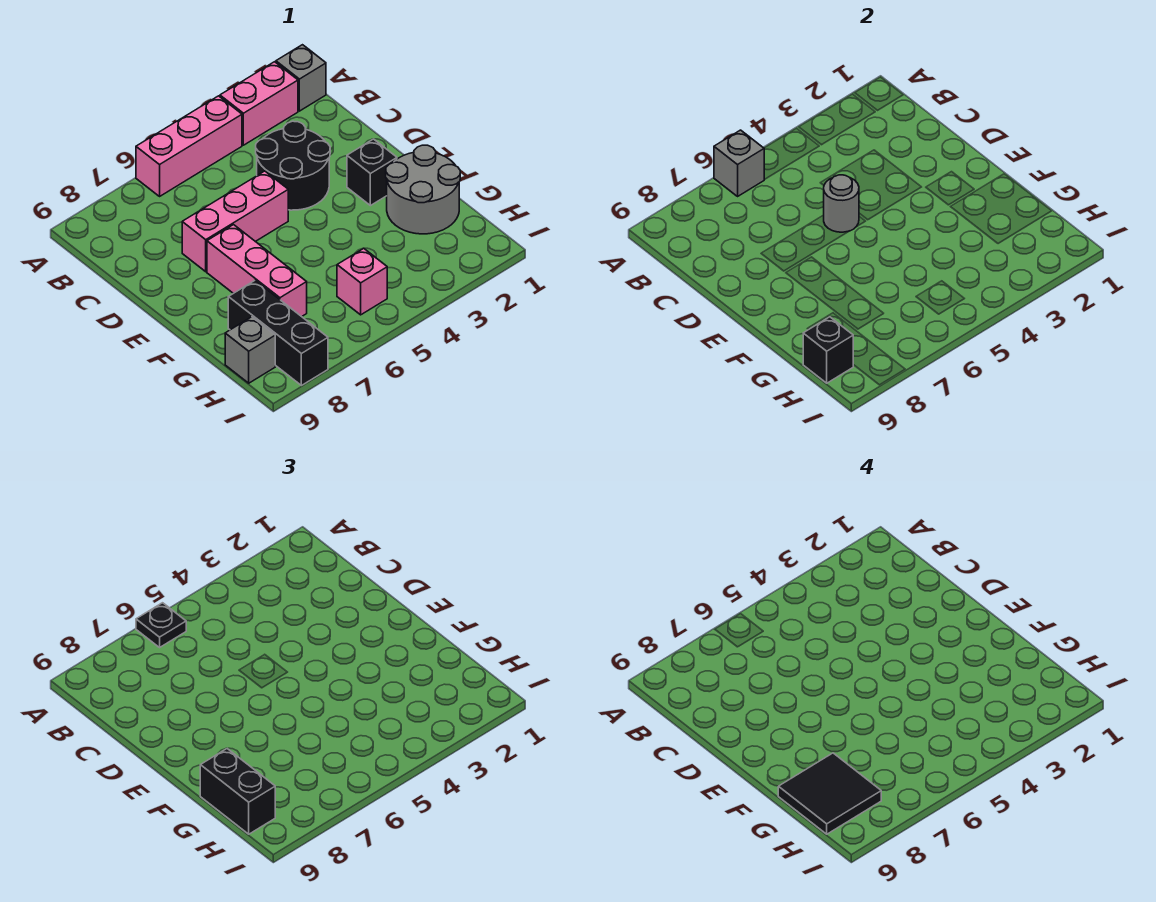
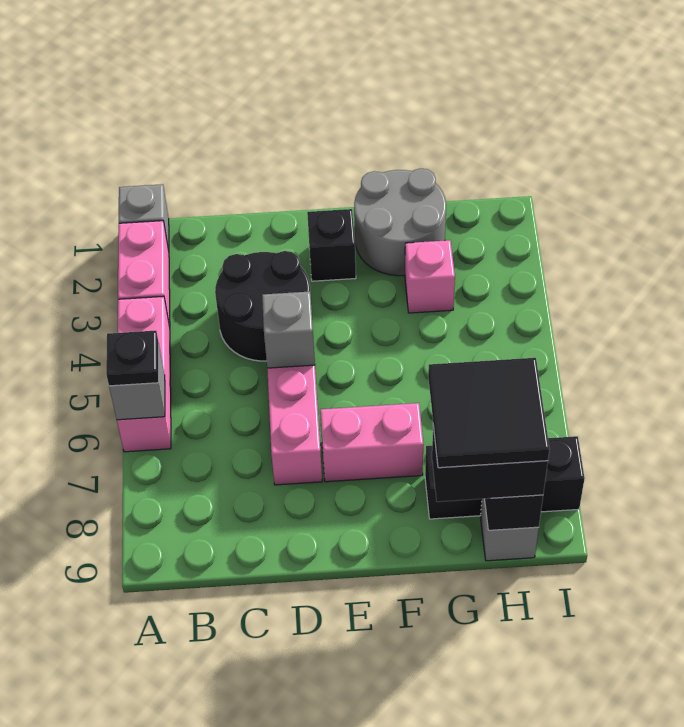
grey 1x1 round brick [824,175,859,232] -> grey 1x1 brick [262,292,315,368]
pink 1x3 brick [207,225,307,317] -> pink 1x2 brick [320,403,423,482]
pink 1x1 brick [337,248,387,315] -> pink 1x1 brick moved to [405,240,455,313]

